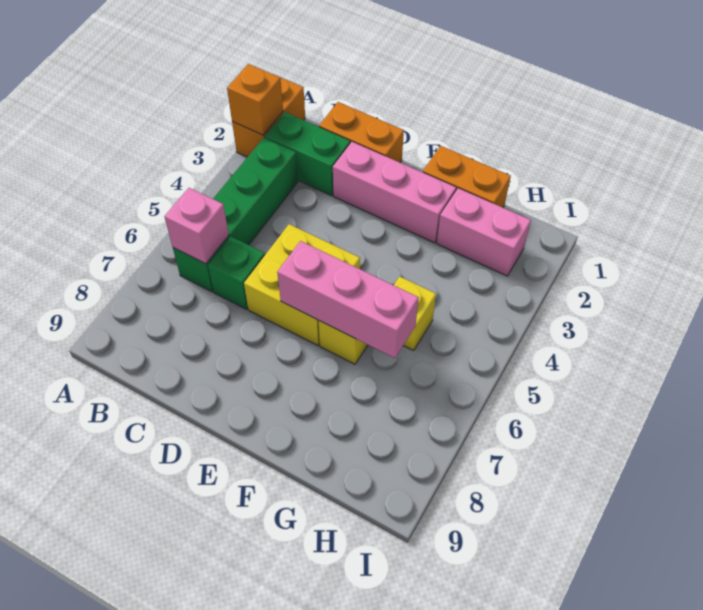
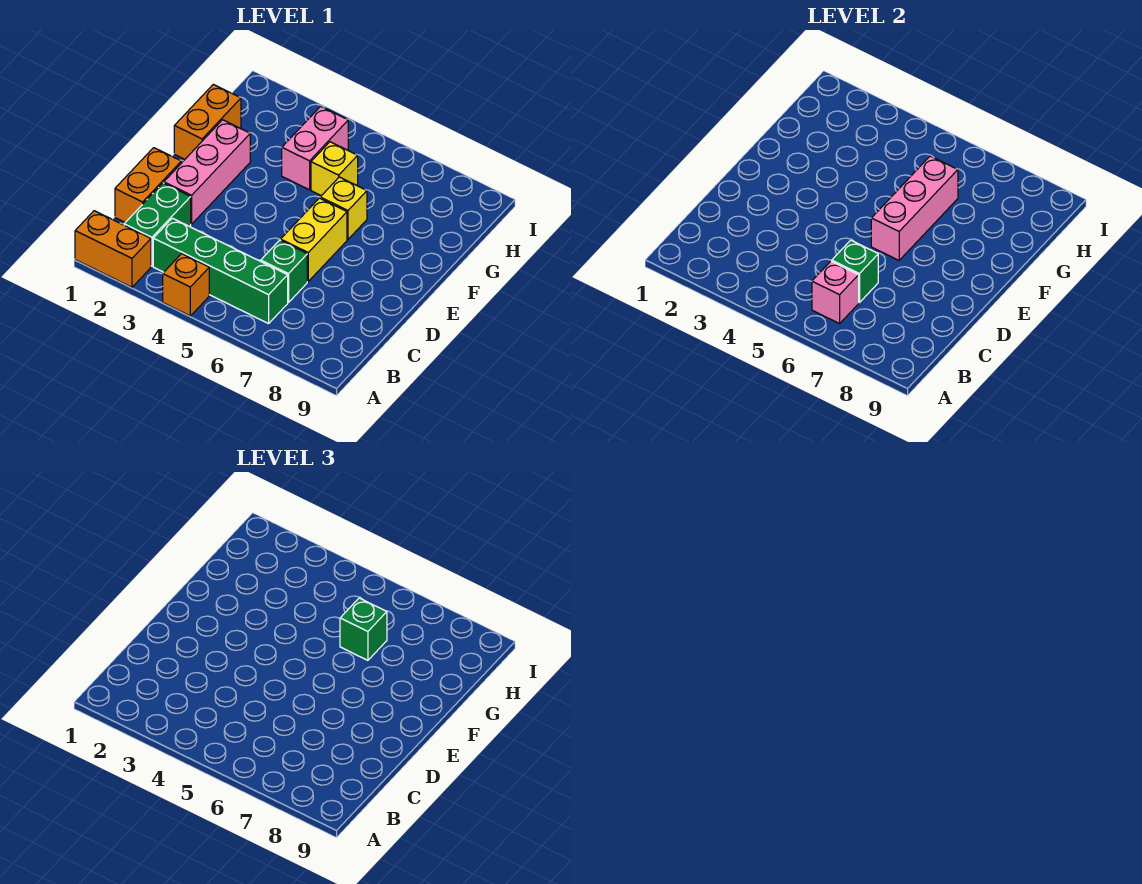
orange 1x1 brick [227,64,283,135] -> orange 1x1 brick moved to [163,254,209,316]
none -> green 1x1 brick [832,240,878,303]
yellow 2x2 brick [244,224,360,345] -> yellow 1x2 brick [281,198,347,281]
pink 1x2 brick [437,188,531,276] -> pink 1x2 brick moved to [282,106,348,190]
none -> green 1x1 brick [340,598,387,660]

